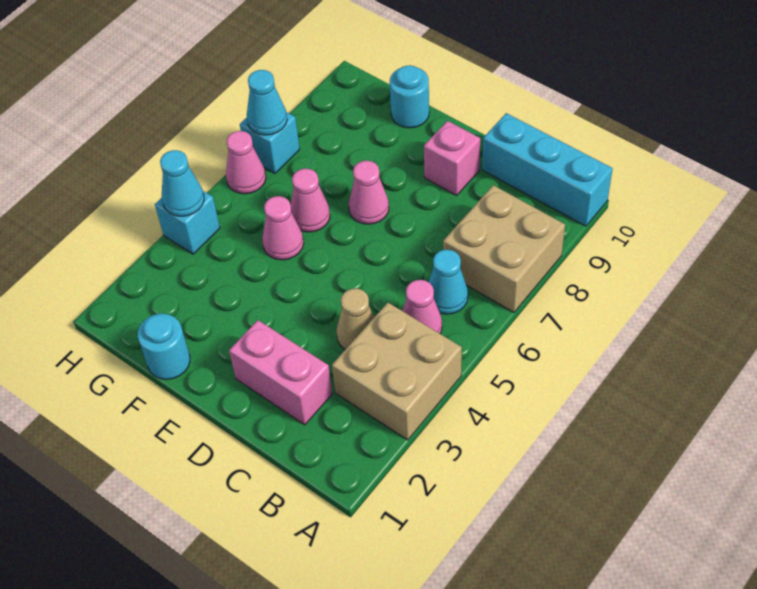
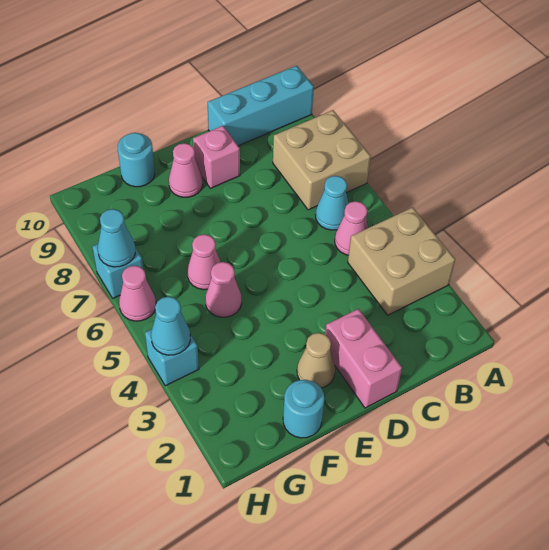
pink 1x2 brick [229,320,333,425] -> pink 1x2 brick turned to [325,309,402,408]
tan 1x1 cone [336,288,374,349] -> tan 1x1 cone moved to [297,333,335,388]
pink 1x1 cone [349,161,389,224] -> pink 1x1 cone moved to [169,143,203,197]

